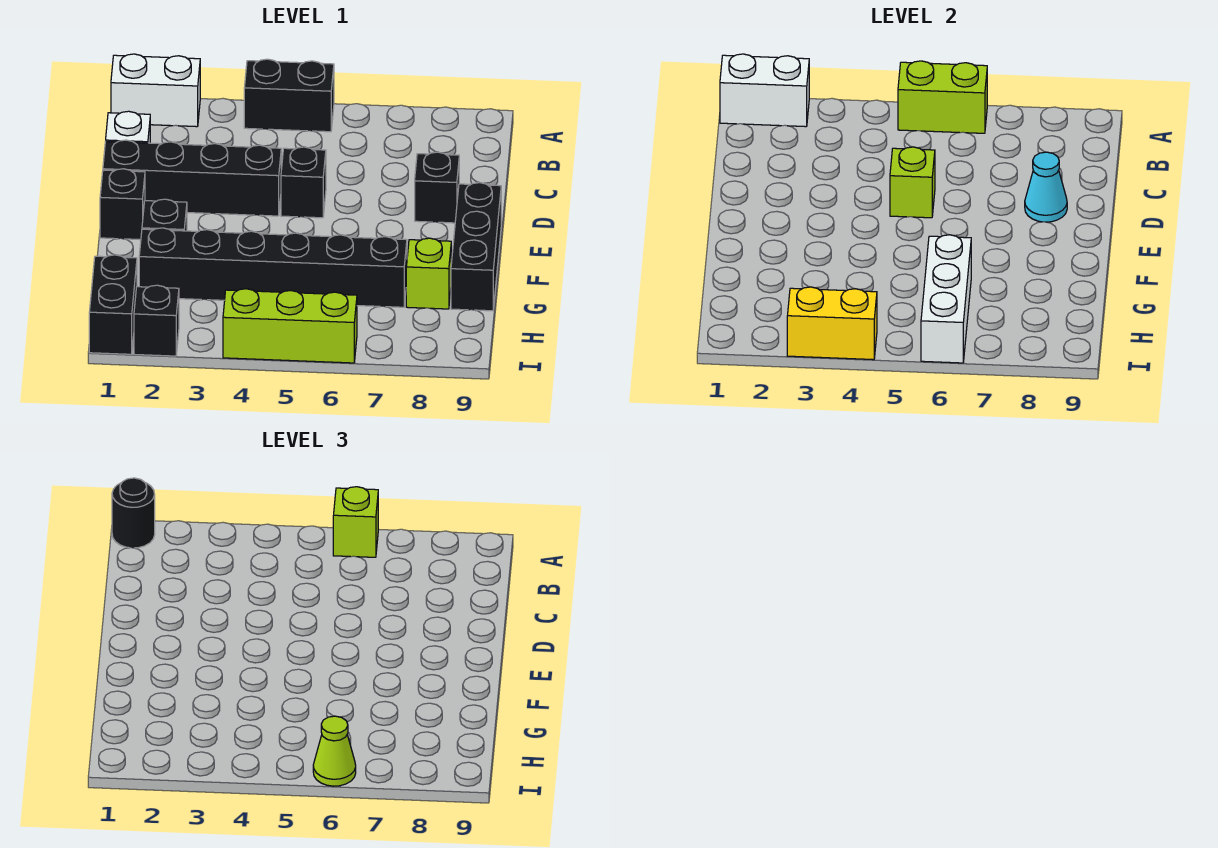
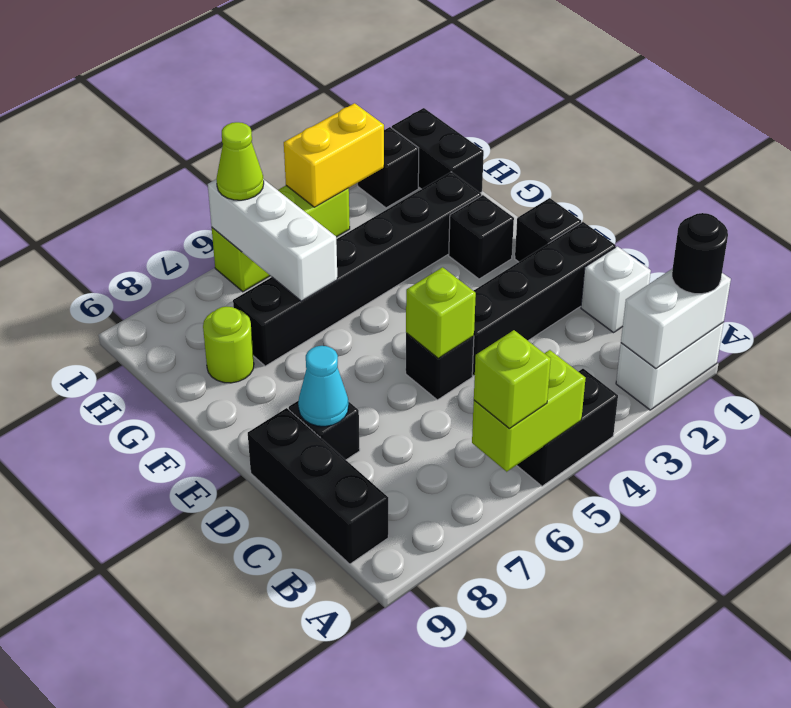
black 1x3 brick [451,183,501,311] -> black 1x3 brick moved to [248,408,388,564]
lime 1x1 brick [406,238,451,309] -> lime 1x1 round brick [203,307,254,383]

